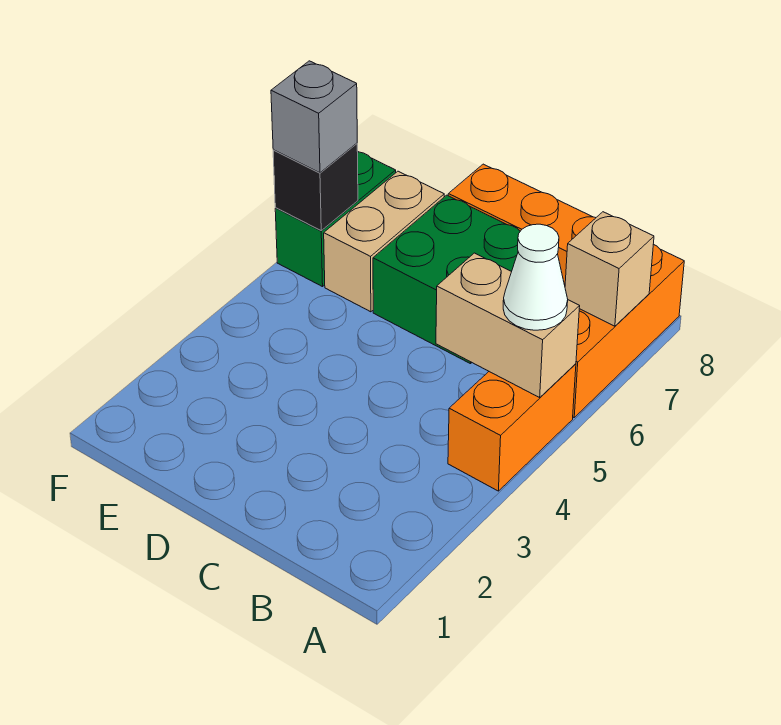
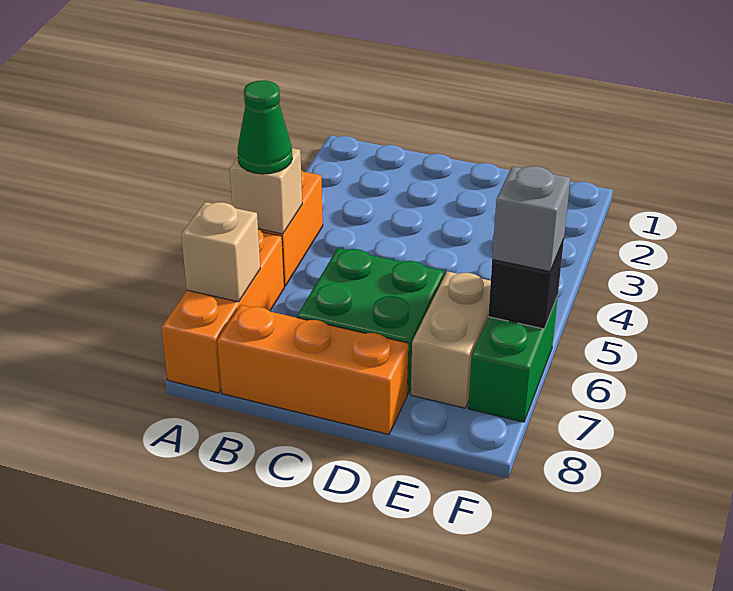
tan 1x2 brick [436,253,580,398] -> tan 1x1 brick [230,148,302,234]
white 1x1 cone [503,224,568,330] -> green 1x1 cone [237,80,292,174]

